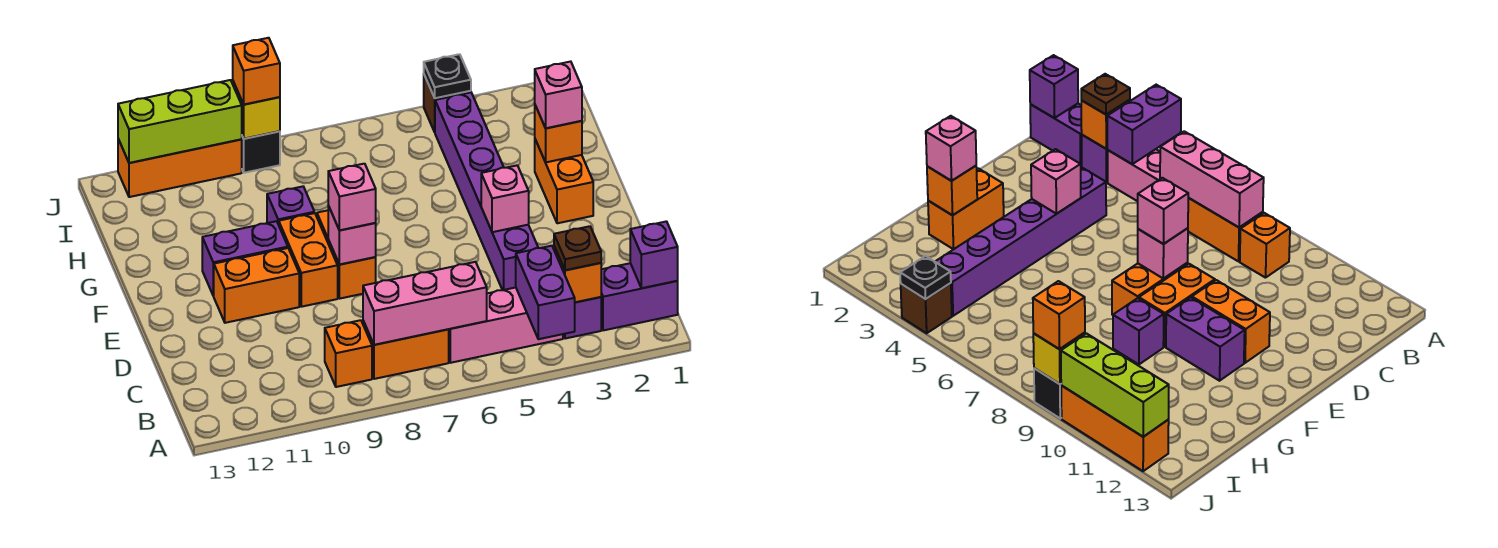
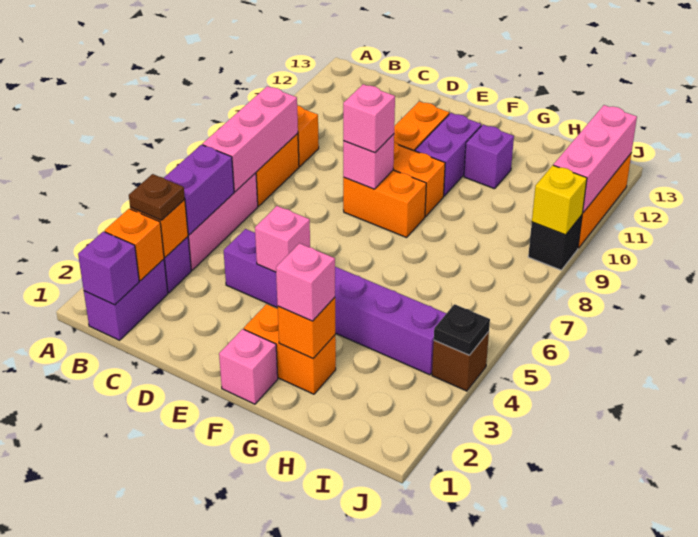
purple 1x2 brick [516,246,575,339] -> purple 1x2 brick turned to [164,145,234,235]
none -> pink 1x1 brick [219,329,278,404]
purple 1x1 brick [267,186,314,225] -> purple 1x1 brick moved to [464,125,514,189]
orange 1x1 brick [233,38,280,105] -> orange 1x1 brick moved to [105,209,164,280]
lime 1x3 brick [118,80,242,163] -> pink 1x3 brick [554,105,637,213]

